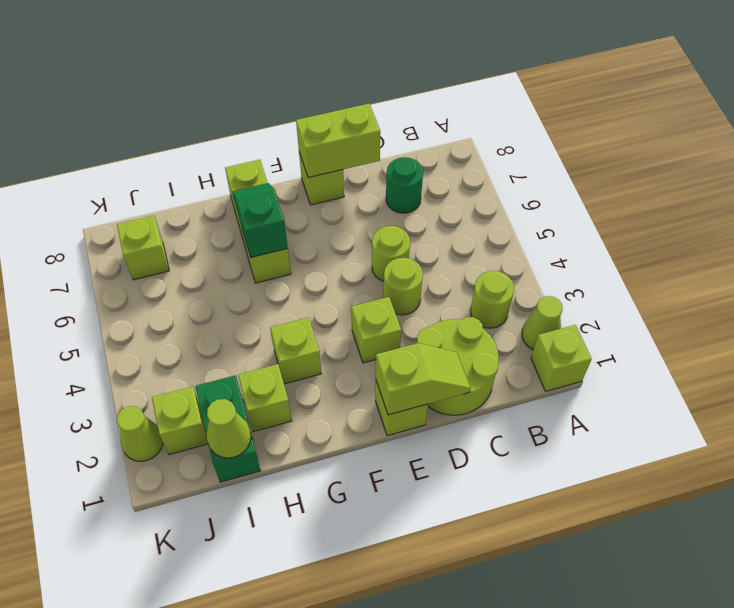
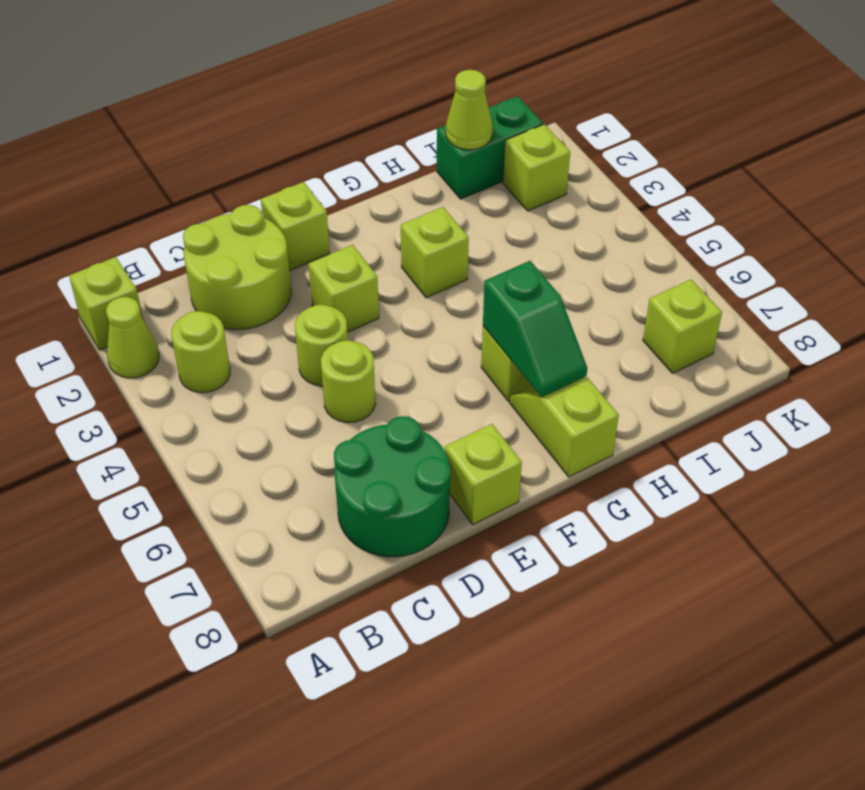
green 1x1 round brick [386,157,423,213] -> green 2x2 round brick [334,416,450,557]
lime 1x2 slope [376,343,471,415] -> none
lime 1x2 brick [296,104,380,178] -> none
lime 1x1 brick [238,364,292,432] -> none
green 1x2 brick [195,375,260,482] -> green 1x2 brick turned to [437,96,543,199]
lime 1x1 cone [117,406,163,462] -> none

